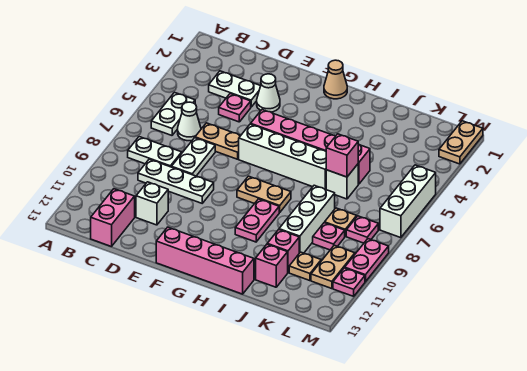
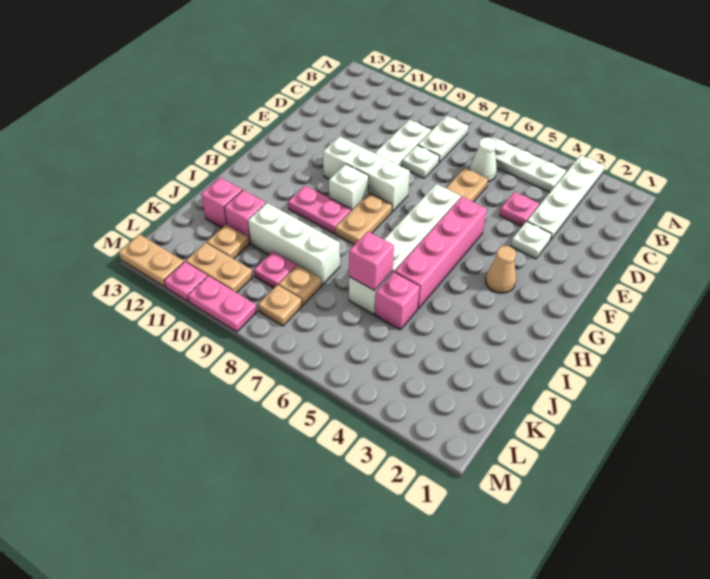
white 1x2 plate [151,92,195,135] -> white 1x3 plate [492,137,566,193]
white 1x2 plate [209,71,260,107] -> white 1x4 plate [527,155,605,240]
pink 1x2 brick [91,189,135,247] -> none
white 1x2 plate [172,138,215,176] -> white 1x1 plate [402,145,439,178]
white 1x1 brick [136,182,168,225] -> white 1x1 brick moved to [329,164,369,211]
white 1x1 cone [257,74,280,112] -> white 1x1 plate [511,221,552,259]
pink 1x4 brick [156,227,254,294] -> none
tan 1x1 cone [324,60,347,99] -> tan 1x1 cone moved to [485,246,516,293]
pink 1x1 plate [346,216,378,243] -> tan 1x1 plate [258,285,302,326]
tan 1x2 plate [439,121,483,164] -> tan 1x2 plate moved to [119,234,184,287]
white 1x3 brick [380,165,436,238] -> white 1x3 brick moved to [323,136,410,212]

